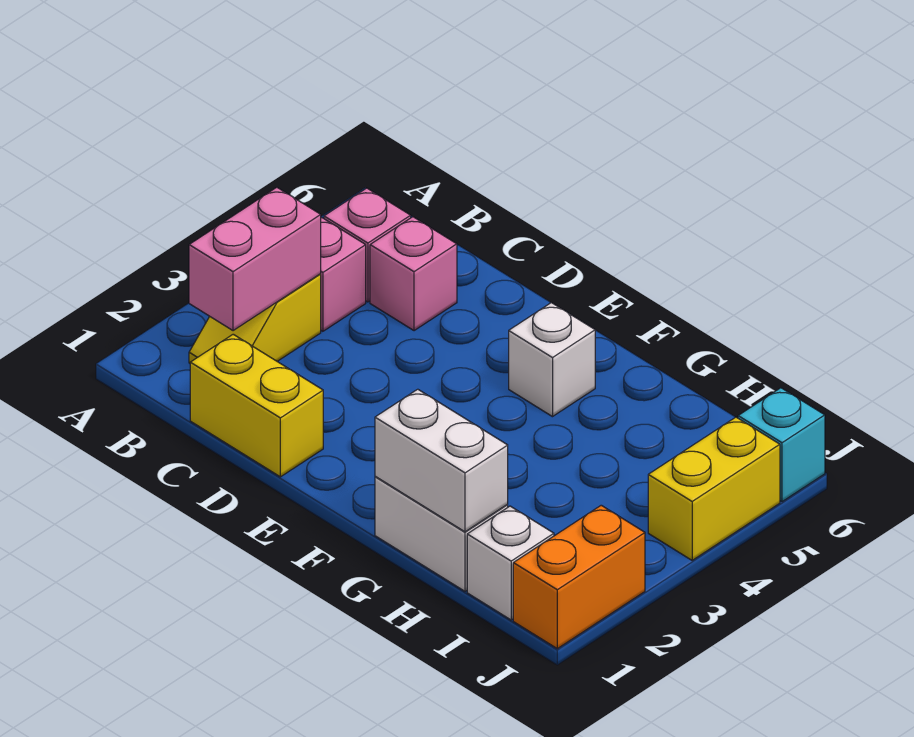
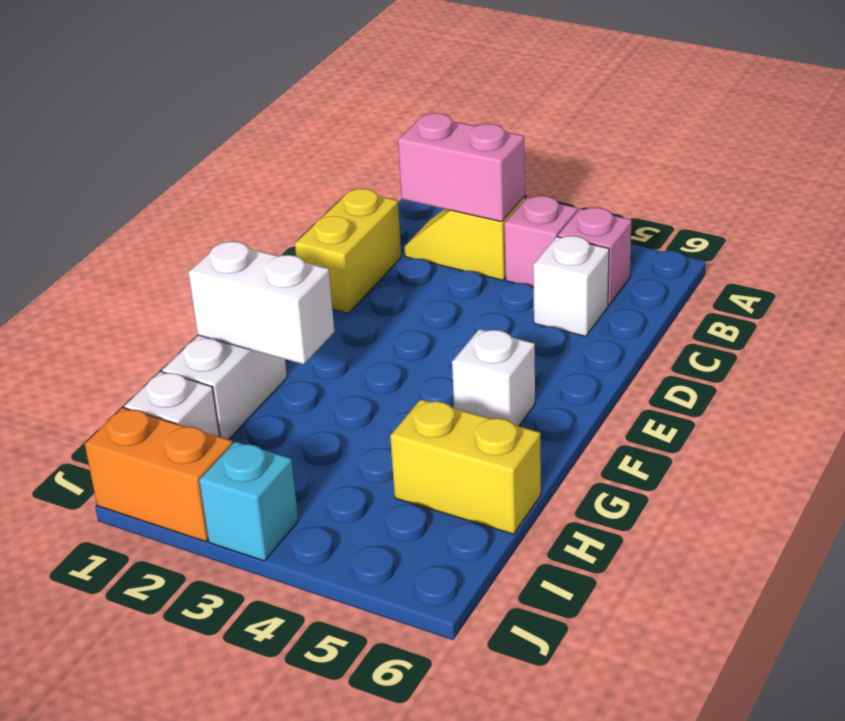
pink 1x1 brick [370,217,457,331] -> white 1x1 brick [533,236,609,336]
white 1x2 brick [375,389,508,532] -> white 1x2 brick turned to [188,241,334,364]
yellow 1x2 brick [648,417,780,560] -> yellow 1x2 brick moved to [390,399,541,534]
cyan 1x1 brick [738,388,825,502] -> cyan 1x1 brick moved to [199,442,298,561]

